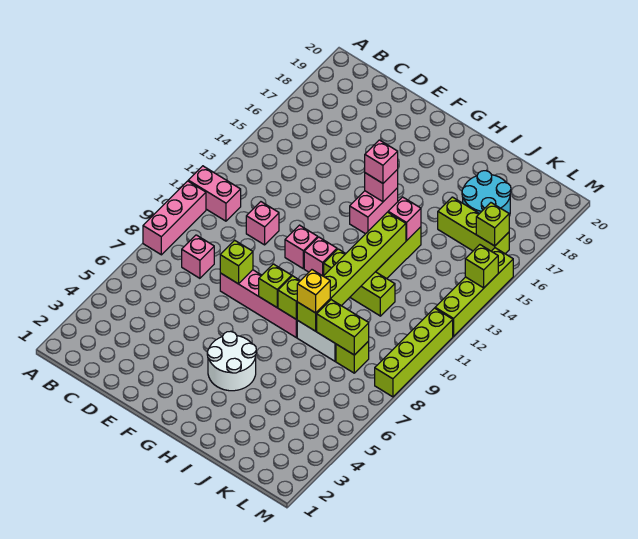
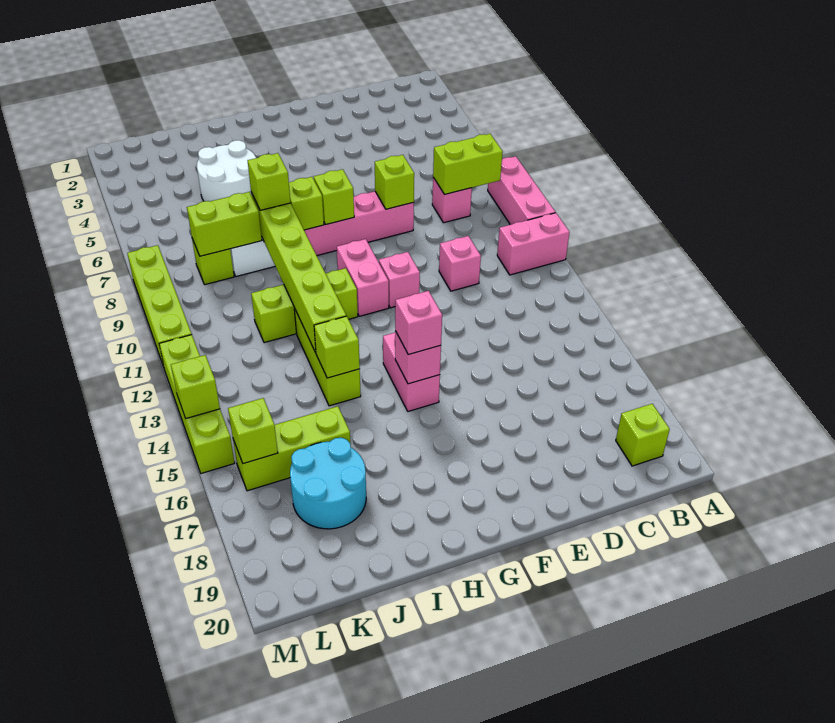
none -> lime 1x2 brick [433,134,503,195]
none -> lime 1x1 brick [616,404,670,466]
white 2x2 round brick [207,331,256,391] -> white 2x2 round brick moved to [197,140,256,201]
pink 1x1 brick [304,237,337,276] -> pink 1x2 brick [337,239,389,316]
yellow 1x1 brick [297,270,330,313] -> lime 1x1 brick [248,153,291,210]
pink 1x1 brick [388,197,421,241] -> lime 1x1 brick [314,316,360,378]

